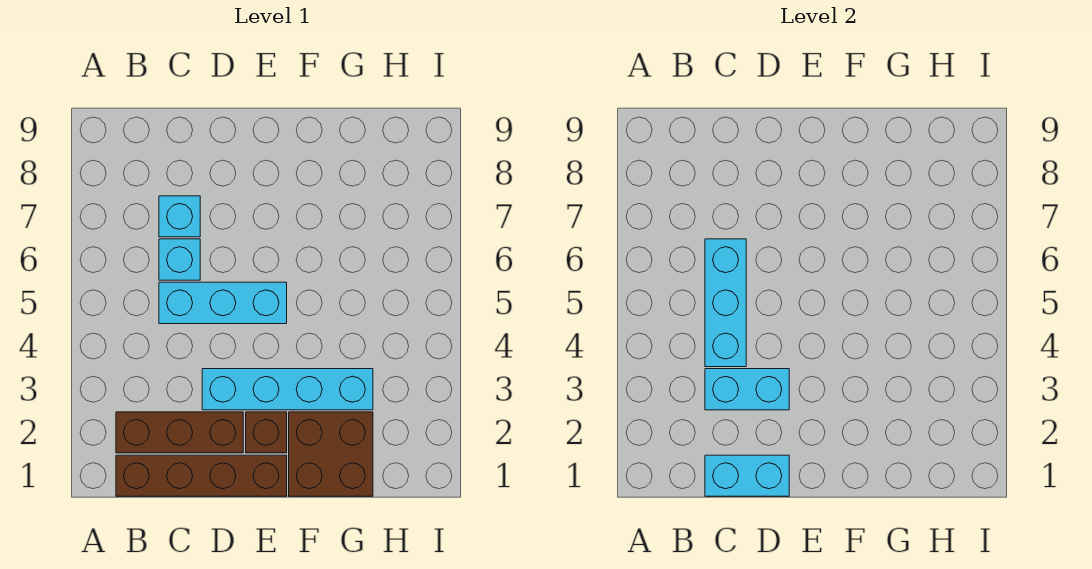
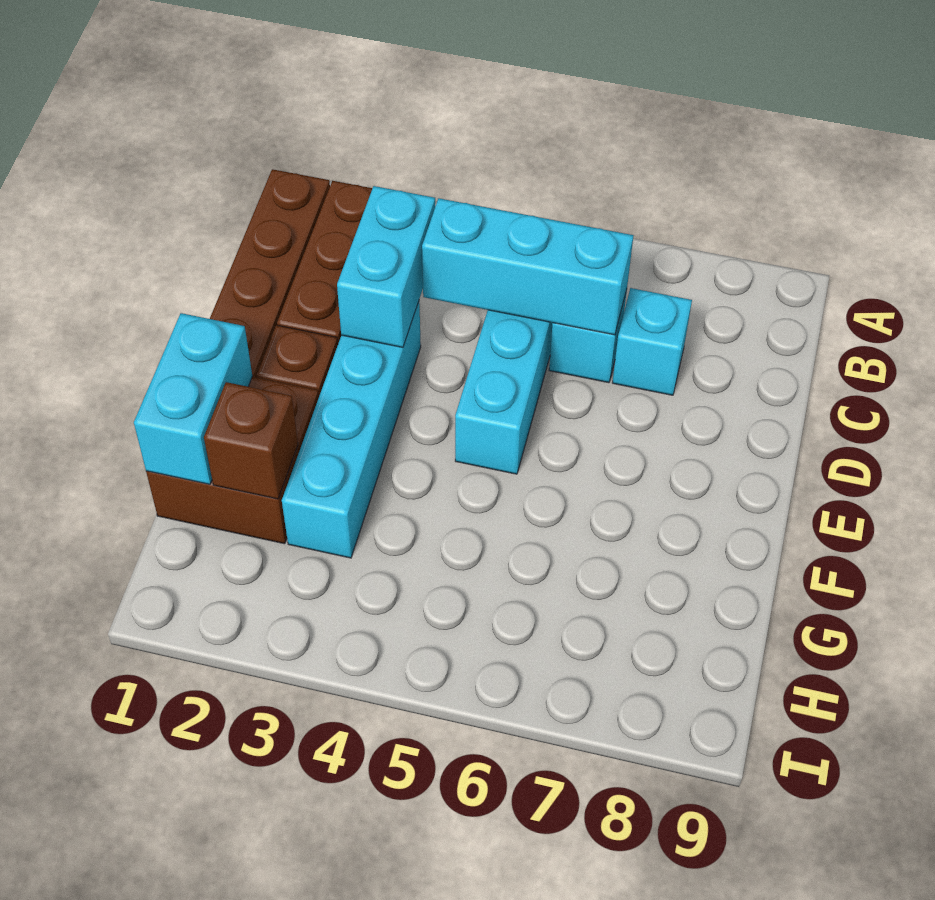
cyan 1x2 brick [705,455,789,496] -> cyan 1x2 brick moved to [134,313,252,484]
none -> brown 1x1 brick [204,382,298,499]

